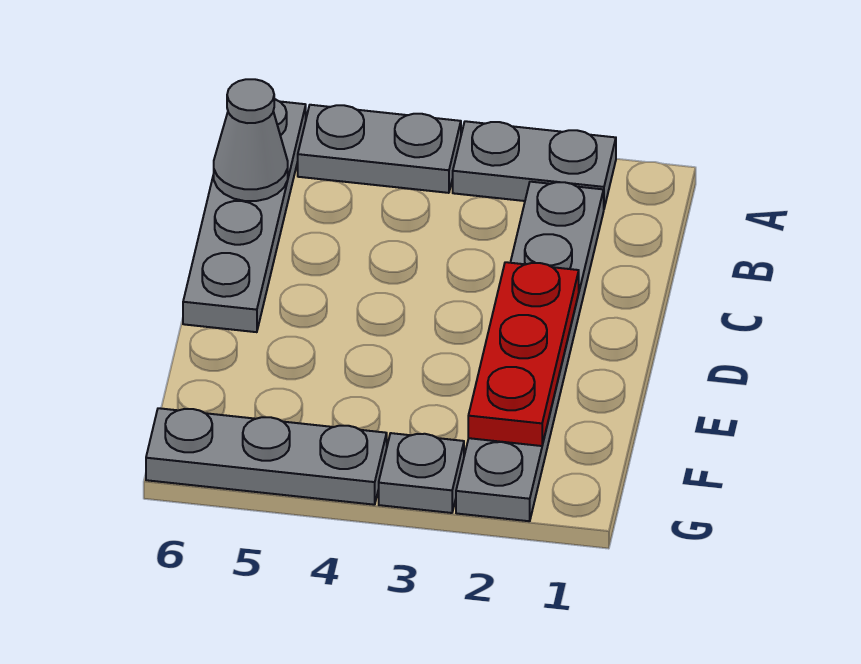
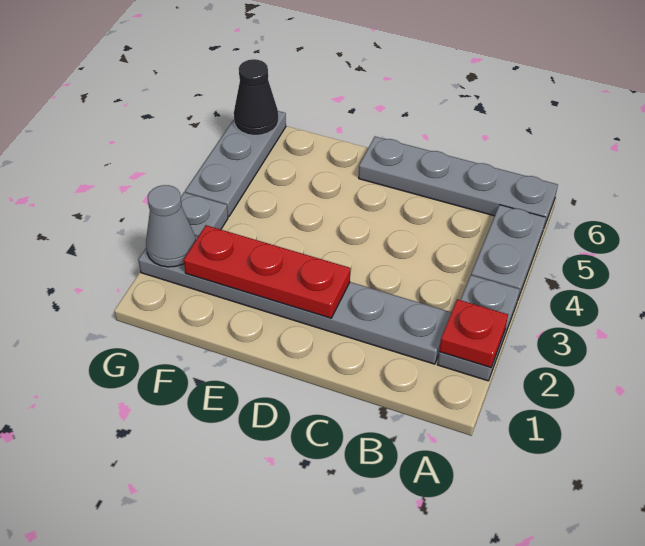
none -> red 1x1 plate [439,299,508,367]
grey 1x1 cone [214,79,288,201] -> grey 1x1 cone moved to [146,185,196,267]
none -> black 1x1 cone [234,59,278,135]

